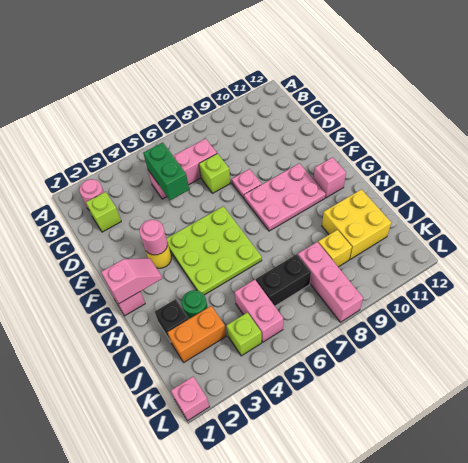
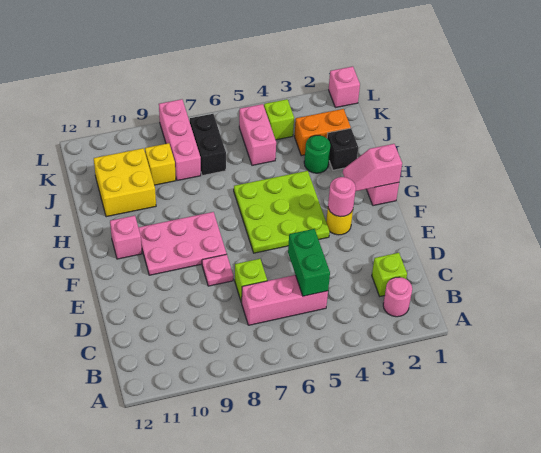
black 1x2 brick [256,254,311,306] -> black 1x2 brick turned to [190,114,226,176]

